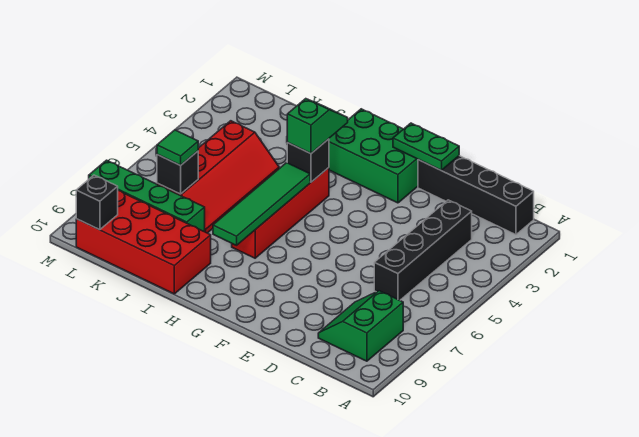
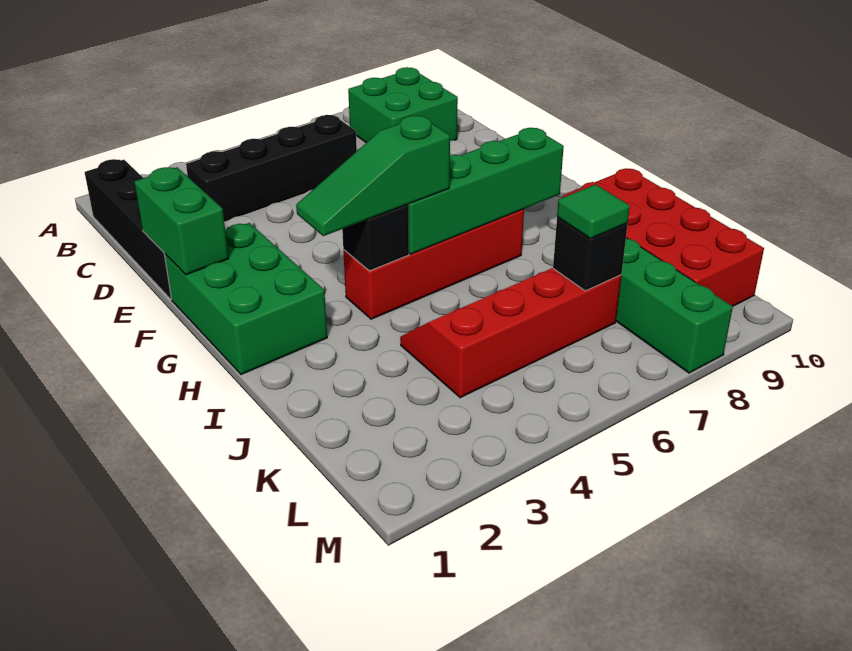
green 2x2 slope [318,291,403,361] -> green 2x2 brick [348,67,458,143]
green 1x2 plate [393,123,459,170] -> green 1x2 brick [134,167,229,275]
green 1x2 slope [287,99,348,153] -> green 1x3 slope [296,116,450,236]
green 1x4 tile [213,163,310,245] -> green 1x4 brick [408,128,564,254]
black 1x1 brick [76,175,118,230] -> none

